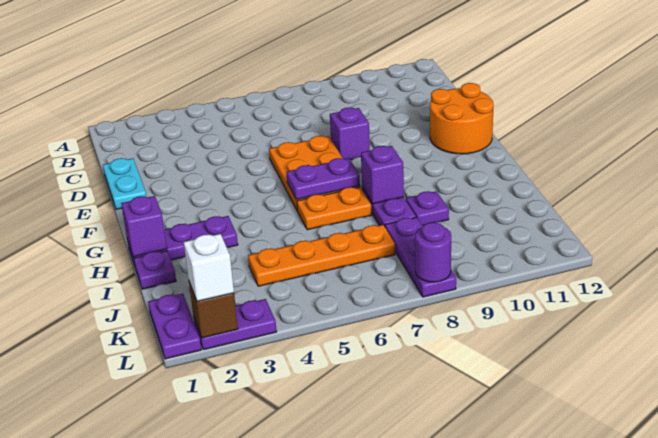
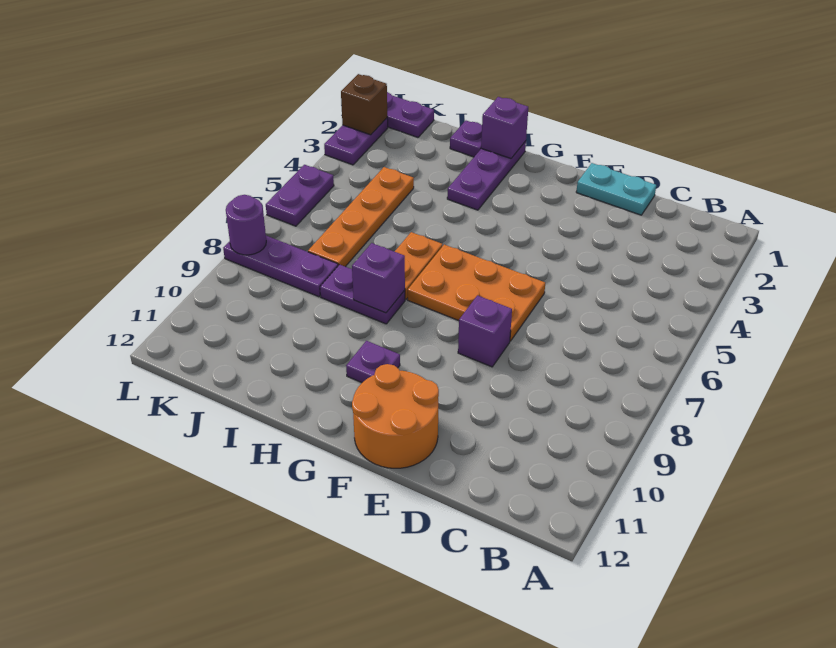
purple 1x2 plate [286,158,360,200] -> purple 1x2 plate moved to [266,165,334,226]
purple 1x1 plate [406,191,449,226] -> purple 1x1 plate moved to [346,341,400,383]
white 1x1 brick [184,234,234,301] -> none

